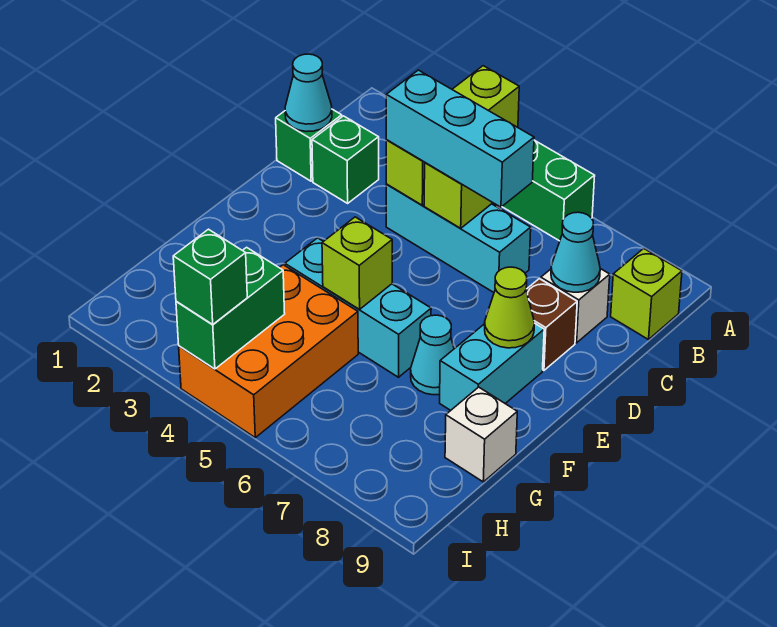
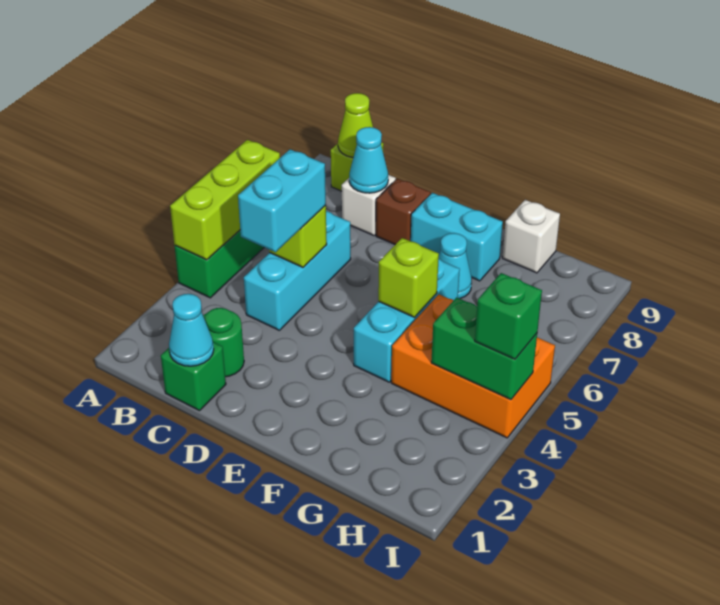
lime 1x3 brick [386,66,519,205] -> lime 1x3 brick turned to [170,140,280,260]
green 1x1 brick [312,116,379,203] -> green 1x1 round brick [203,308,244,377]
cyan 1x3 brick [386,70,534,207] -> cyan 1x2 brick [238,149,326,252]
lime 1x1 cone [485,267,534,348] -> lime 1x1 cone moved to [338,93,373,157]

